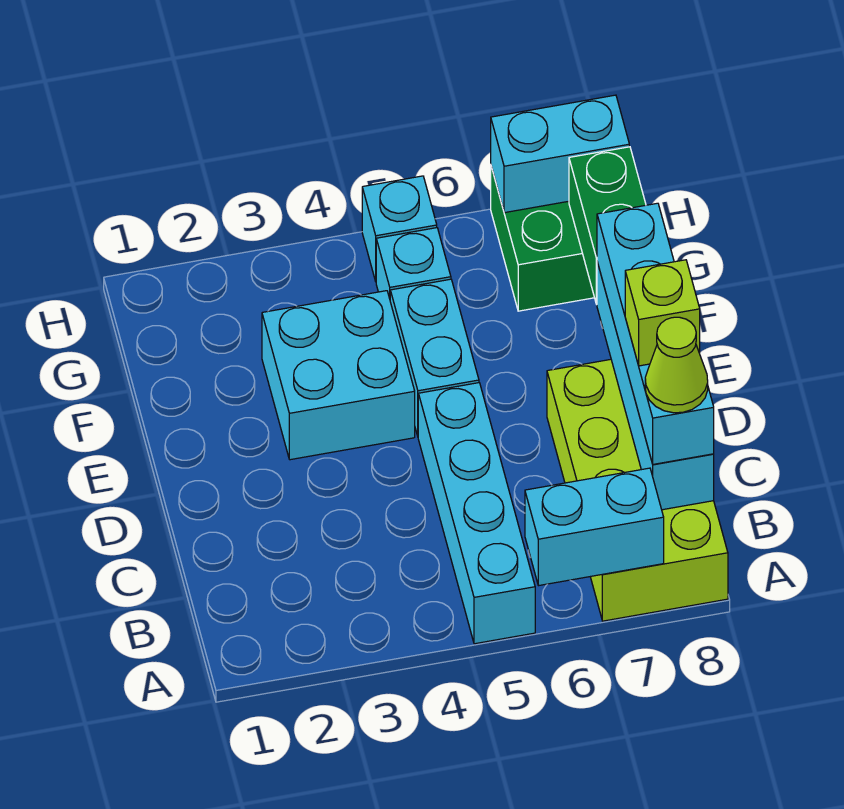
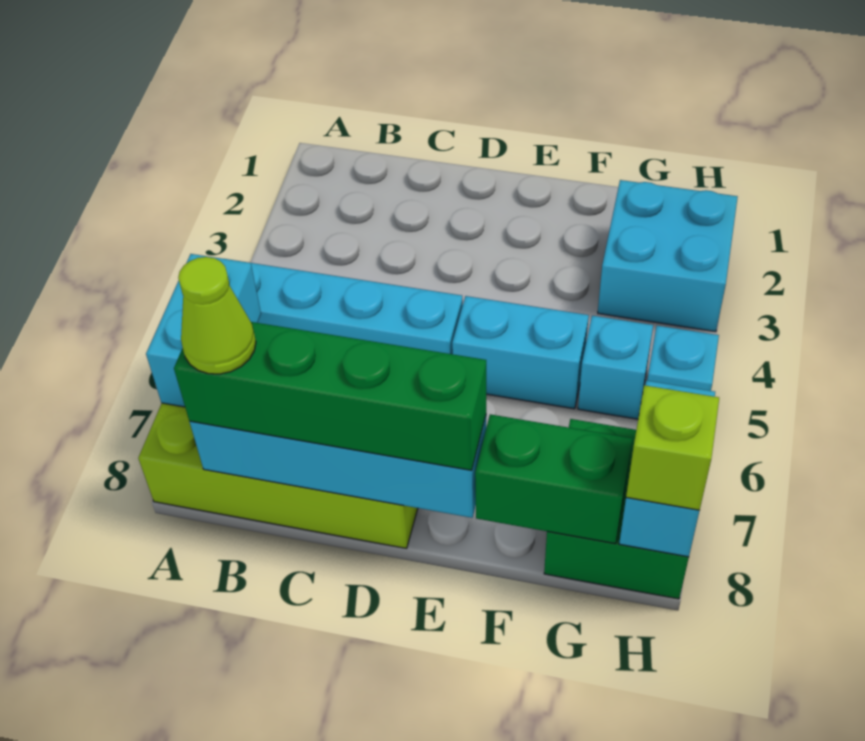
cyan 1x4 brick [597,203,714,464] -> green 1x4 brick [174,322,486,470]
lime 1x1 brick [625,260,700,366] -> lime 1x1 brick moved to [626,385,719,510]
cyan 2x2 brick [262,291,415,460] -> cyan 2x2 brick moved to [598,180,738,332]

